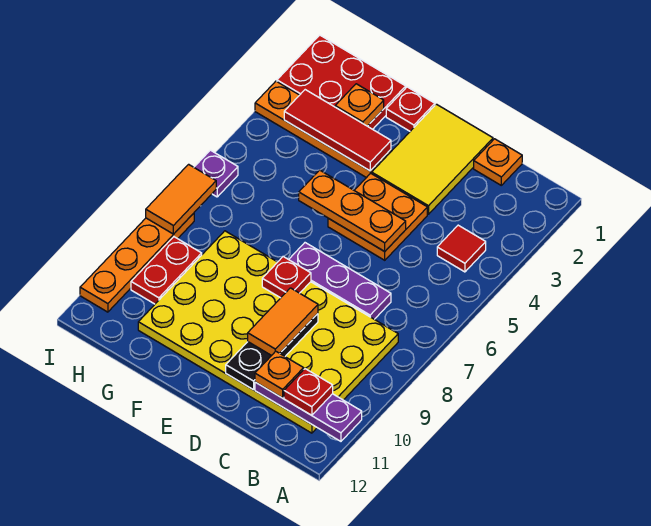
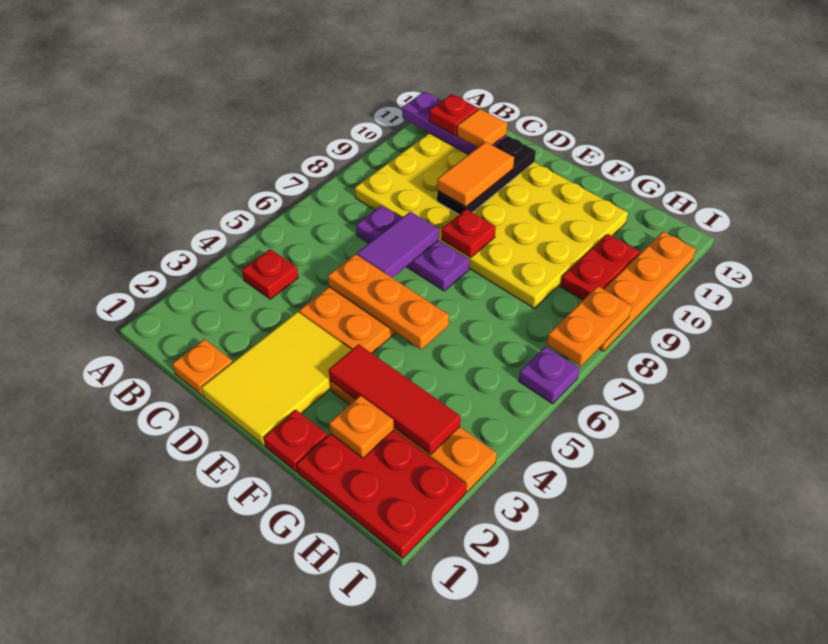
red 1x1 tile [437,225,486,272] -> red 1x1 plate [242,249,298,299]
orange 1x1 plate [255,351,304,398] -> orange 1x1 tile [457,109,507,148]
none -> purple 1x2 tile [357,212,439,278]
orange 1x2 tile [146,164,216,234] -> orange 1x2 plate [547,286,632,366]

